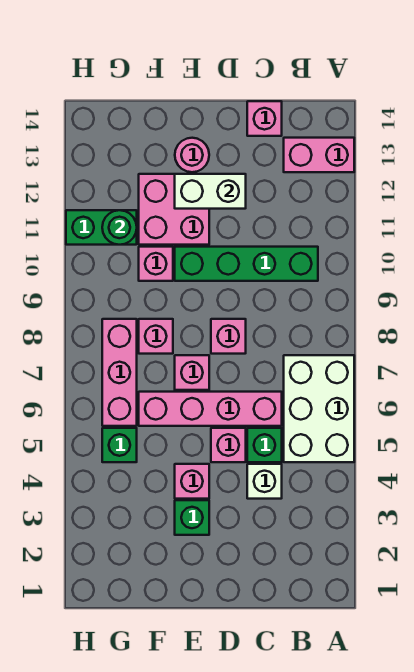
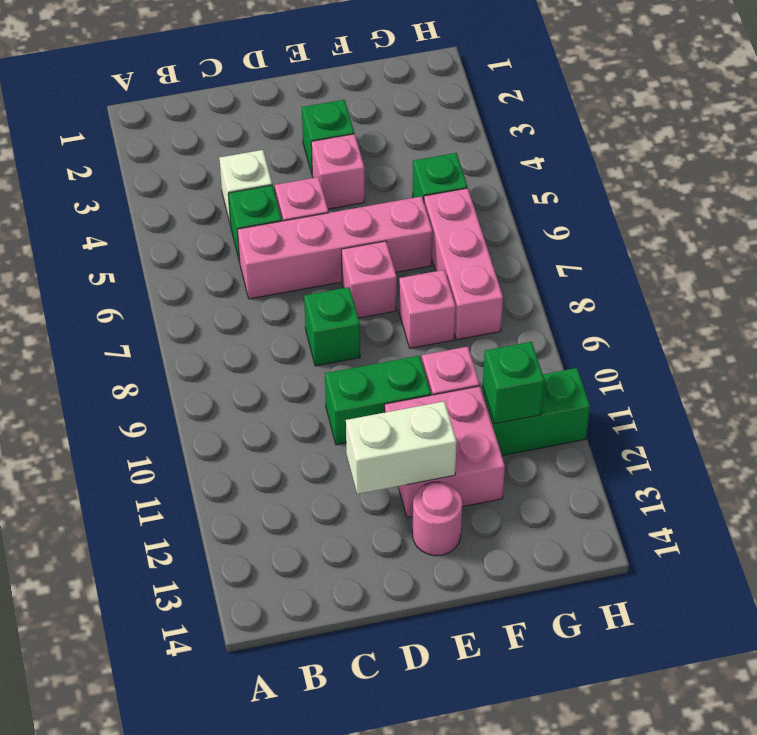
white 2x3 brick [284,355,354,462] -> none
pink 1x2 brick [284,138,354,172] -> none
green 1x4 brick [175,247,318,281] -> green 1x2 brick [325,356,431,445]
pink 1x1 brick [247,101,282,136] -> none
pink 1x1 brick [211,319,246,354] -> green 1x1 brick [304,287,360,366]
green 1x1 round brick [102,210,137,245] -> green 1x1 brick [483,342,544,424]

